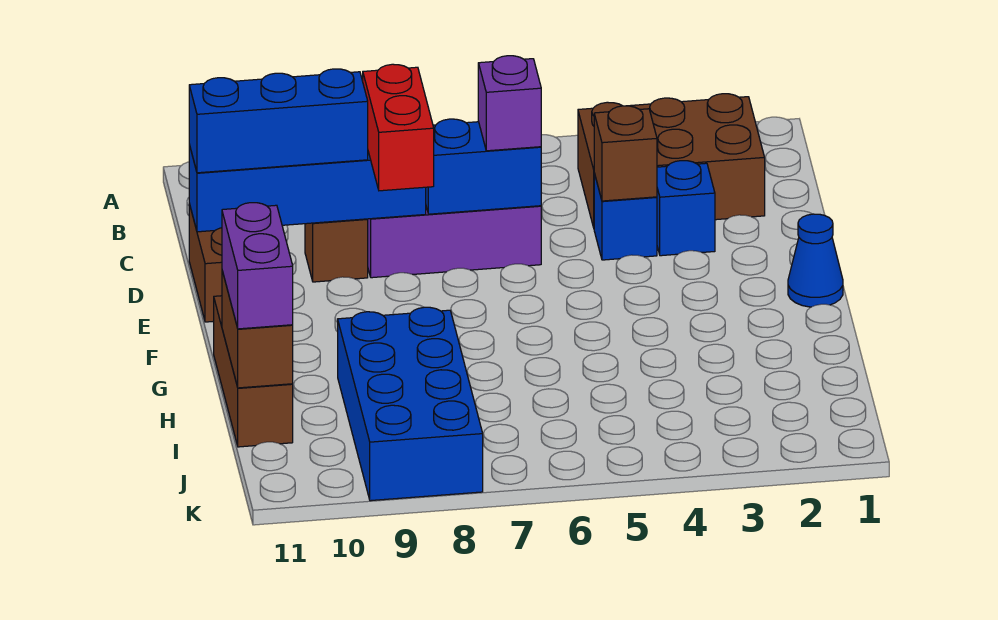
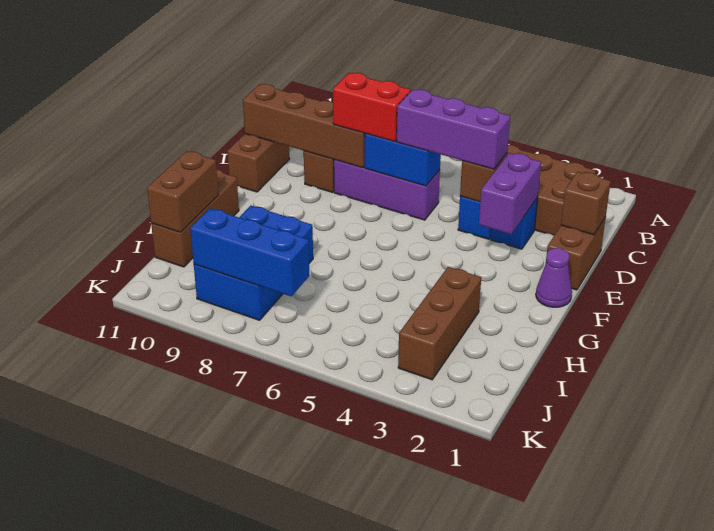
none -> brown 1x2 brick [546,217,606,290]
none -> brown 1x1 brick [561,172,611,235]
purple 1x1 brick [478,56,541,151] -> purple 1x3 brick [397,90,510,169]
blue 1x4 brick [189,145,426,232] -> brown 1x4 brick [243,84,365,168]
red 1x2 brick [363,64,434,191] -> red 1x2 brick turned to [333,73,411,142]
blue 1x3 brick [189,69,368,173] -> blue 1x3 brick moved to [190,209,309,296]
blue 1x1 cone [788,214,843,307] -> purple 1x1 cone [536,248,572,307]
none -> brown 1x3 brick [398,267,481,380]
blue 2x4 brick [338,307,483,501] -> blue 2x3 brick [194,206,313,320]
purple 1x2 brick [222,203,293,329] -> purple 1x2 brick moved to [479,153,541,234]

